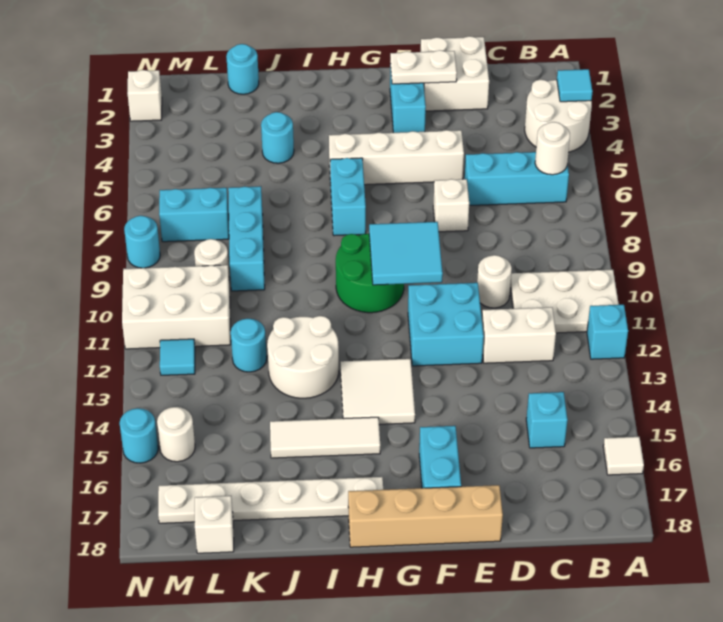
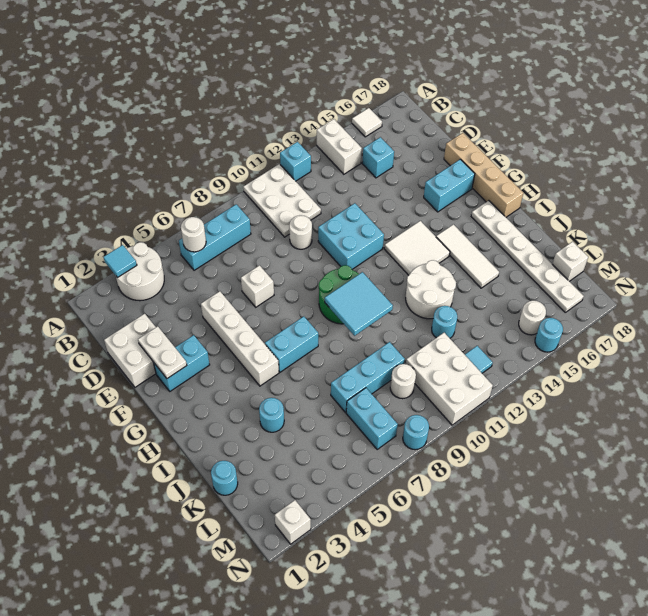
cyan 1x3 brick [465,152,569,206] -> cyan 1x3 brick turned to [179,204,251,270]
white 1x2 brick [482,307,556,363] -> white 1x2 brick moved to [317,119,362,174]
cyan 2x2 tile [369,222,443,285] -> cyan 2x2 tile moved to [325,272,393,336]

